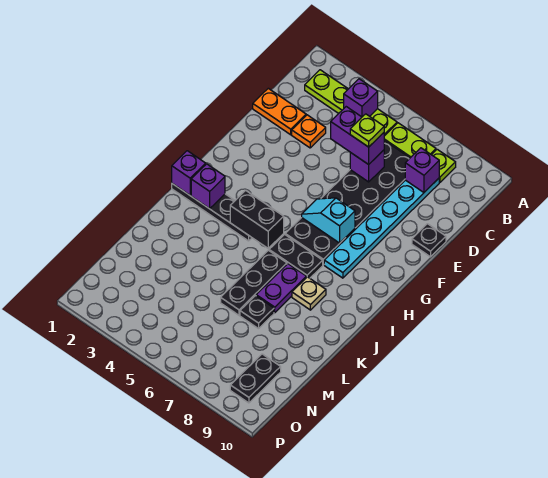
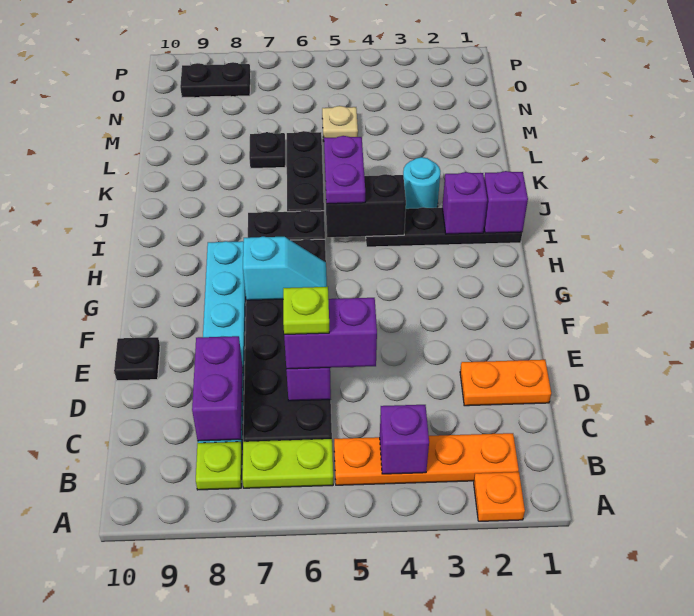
lime 1x4 plate [305,70,397,136] -> orange 1x4 plate [334,433,519,485]
purple 1x1 brick [405,148,439,192] -> purple 1x2 brick [192,336,243,441]
orange 1x1 plate [292,115,326,148] -> orange 1x1 plate moved to [474,472,525,521]
none -> cyan 1x1 round brick [403,157,440,209]
purple 1x2 plate [256,264,306,313] -> purple 1x2 plate moved to [324,136,365,204]
tan 1x1 plate [292,277,326,310] -> tan 1x1 plate moved to [322,106,358,141]
black 1x2 plate [230,354,281,403] -> black 1x2 plate turned to [180,62,251,98]

